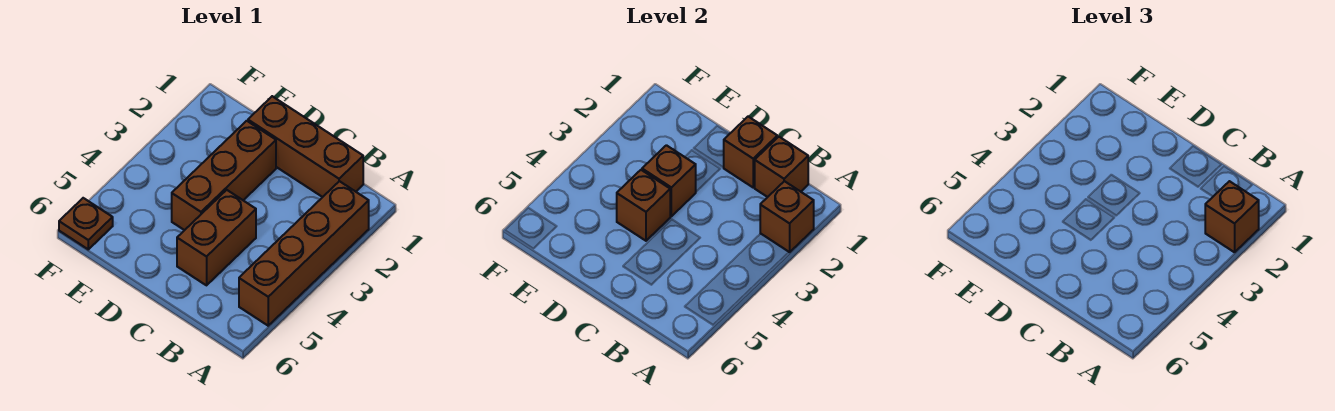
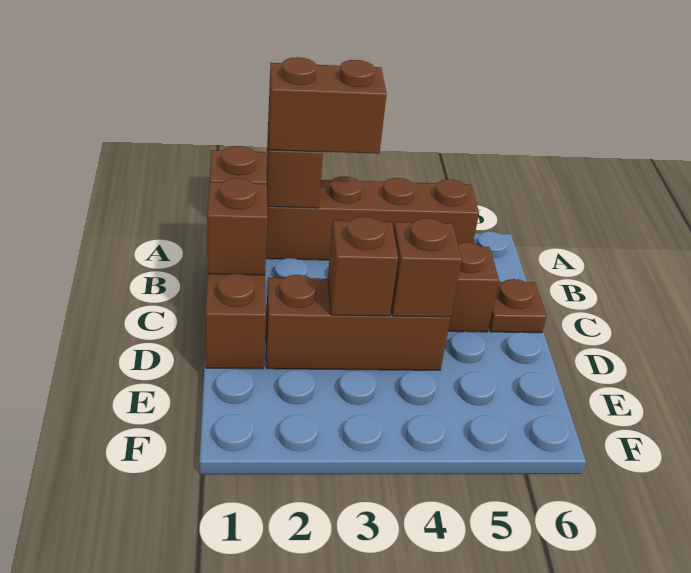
brown 1x1 brick [1205,181,1259,252] -> brown 1x2 brick [268,57,387,154]
brown 1x1 plate [59,198,113,249] -> brown 1x1 plate moved to [489,279,546,333]

